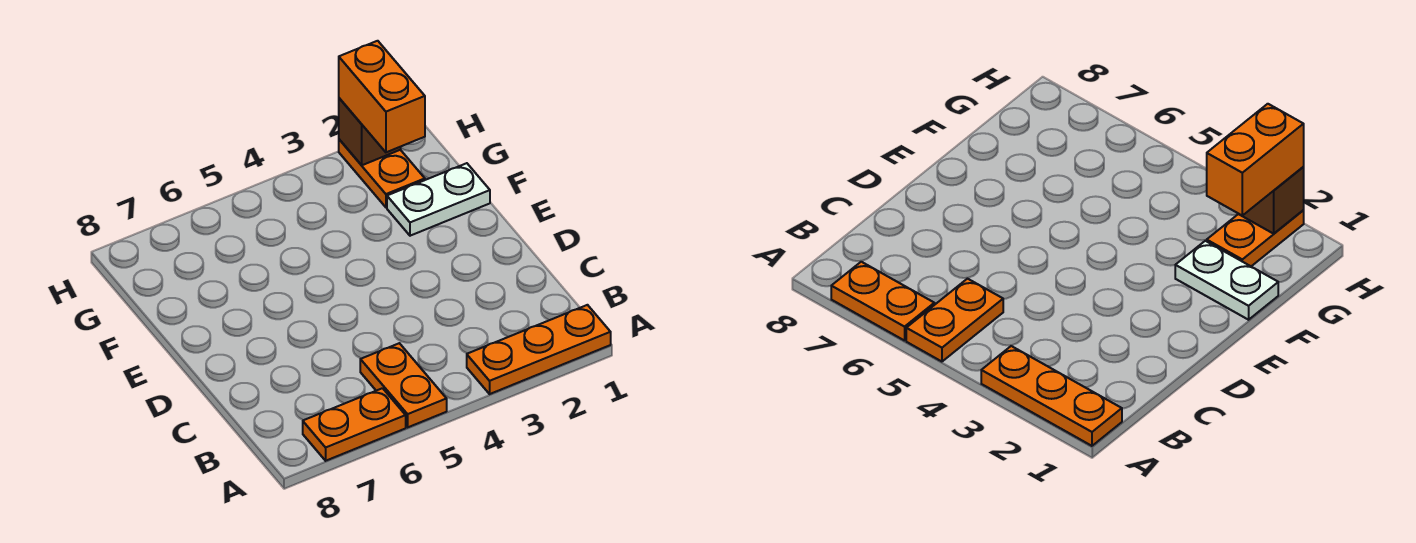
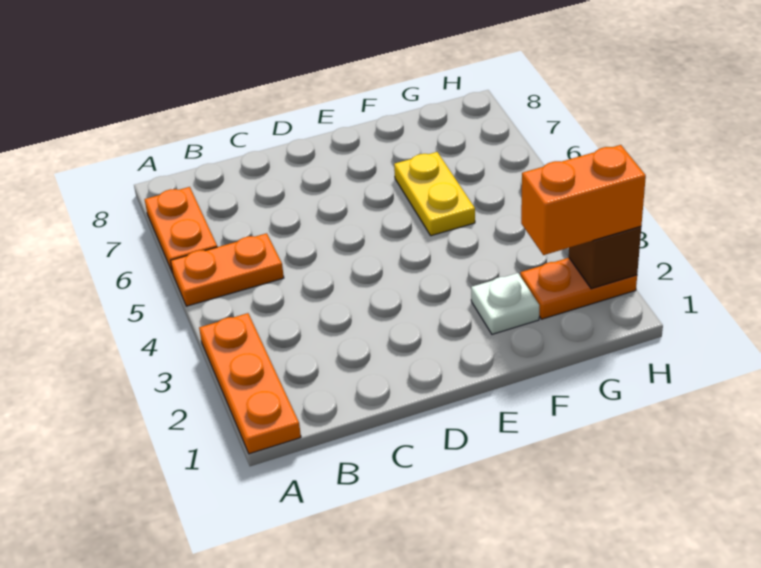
white 1x2 plate [387,163,490,236] -> white 1x1 plate [471,273,539,334]
none -> yellow 1x2 plate [394,152,475,236]

